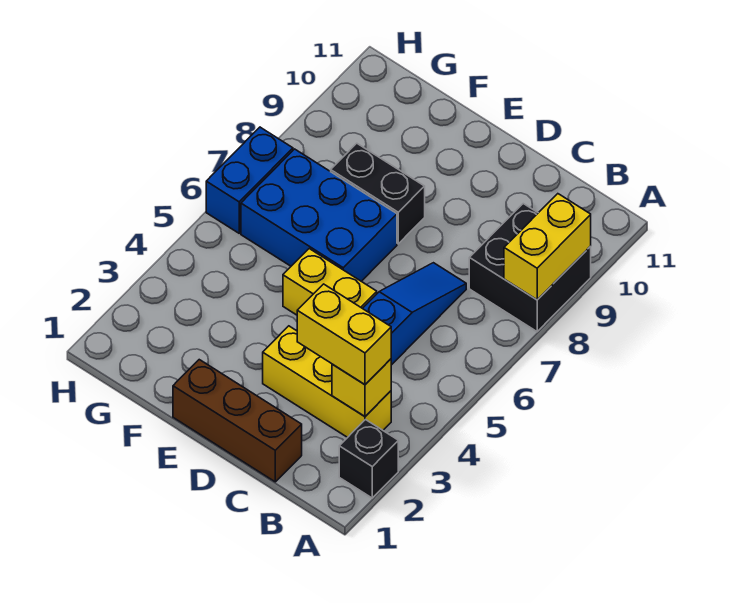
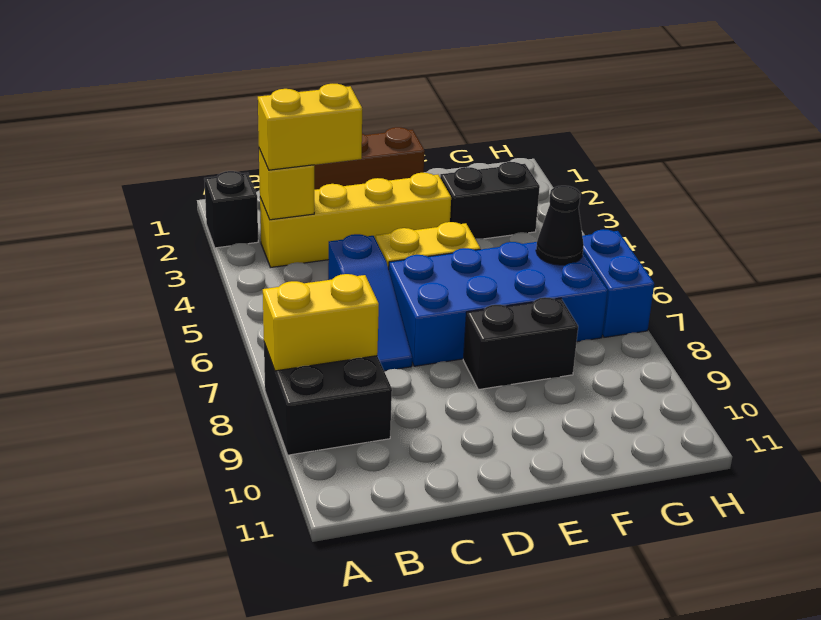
yellow 1x2 brick [504,194,591,300] -> yellow 1x2 brick turned to [263,274,379,371]
yellow 1x3 brick [263,326,391,437] -> yellow 1x4 brick [260,173,451,267]
blue 2x3 brick [241,149,397,281] -> blue 2x4 brick [389,242,608,366]
none -> black 1x2 brick [440,162,540,239]
none -> black 1x1 cone [536,186,584,265]

